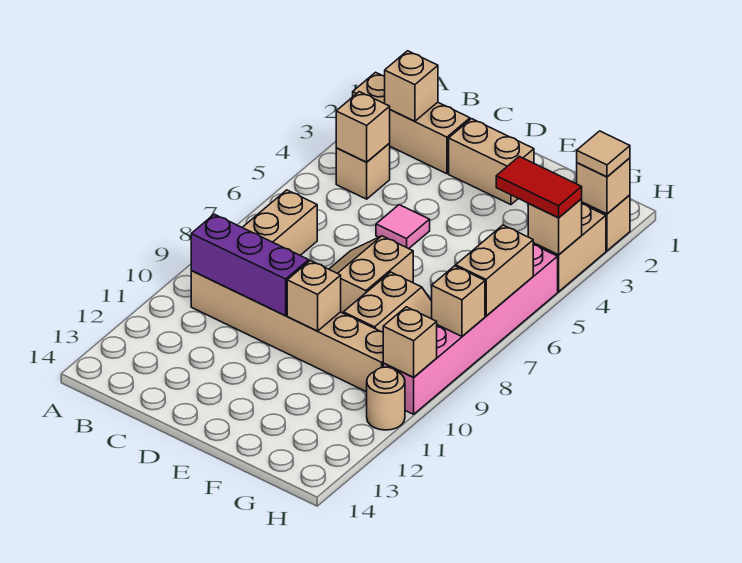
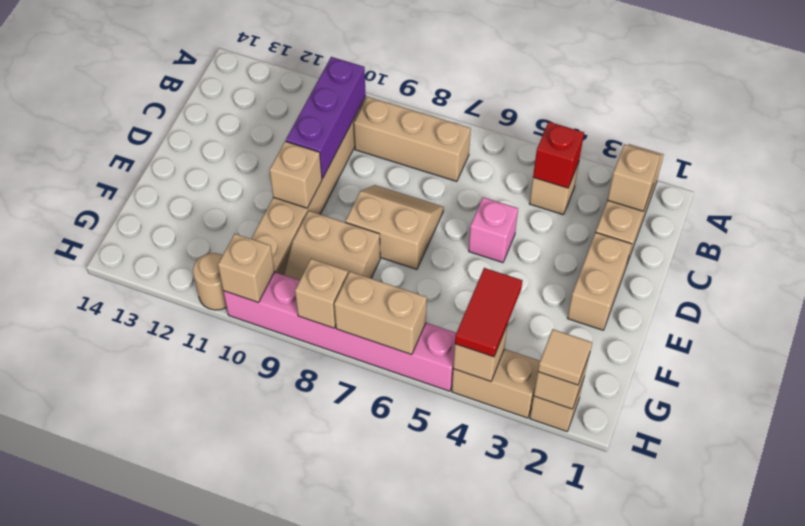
tan 1x1 brick [336,92,390,162] -> red 1x1 brick [533,122,584,188]
pink 1x1 tile [376,205,430,249] -> pink 1x1 brick [469,197,518,263]

